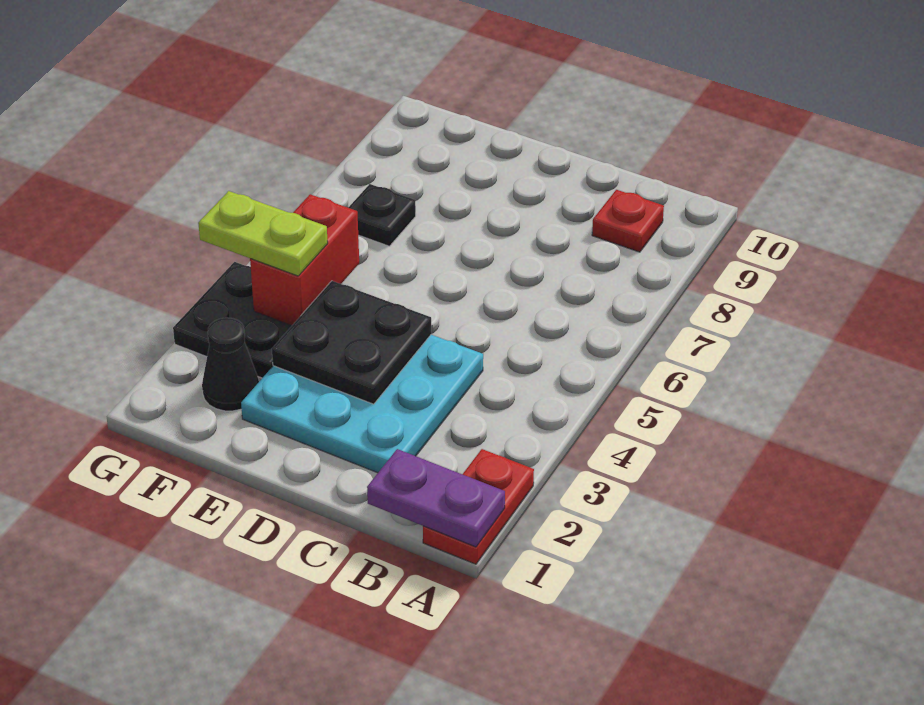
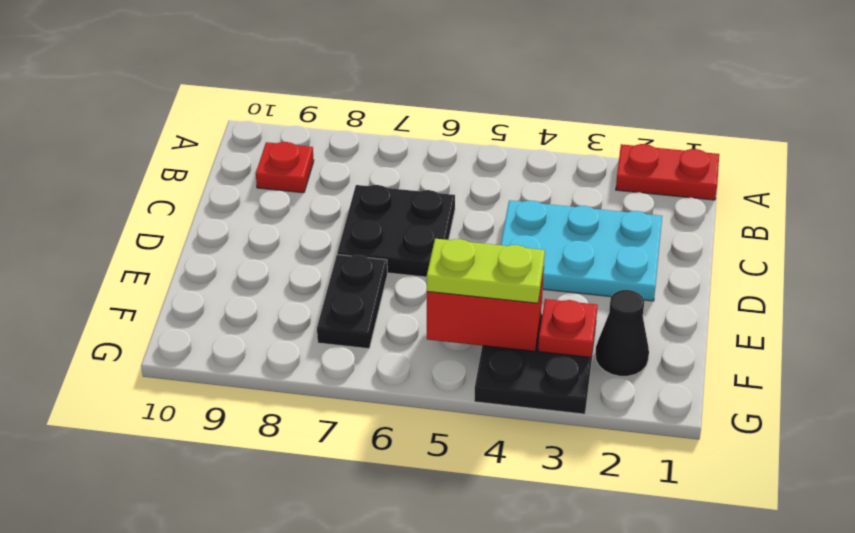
purple 1x2 plate [367,449,505,547] -> none
cyan 3x3 plate [241,335,483,473] -> cyan 2x3 plate [501,200,662,301]
black 2x2 plate [272,281,431,404] -> black 2x2 plate moved to [337,185,455,277]
none -> red 1x1 plate [538,299,598,357]
lime 1x2 plate [198,191,328,276] -> lime 1x2 plate turned to [427,239,545,303]
black 1x1 plate [348,184,416,246] -> black 1x2 plate [317,255,387,349]

